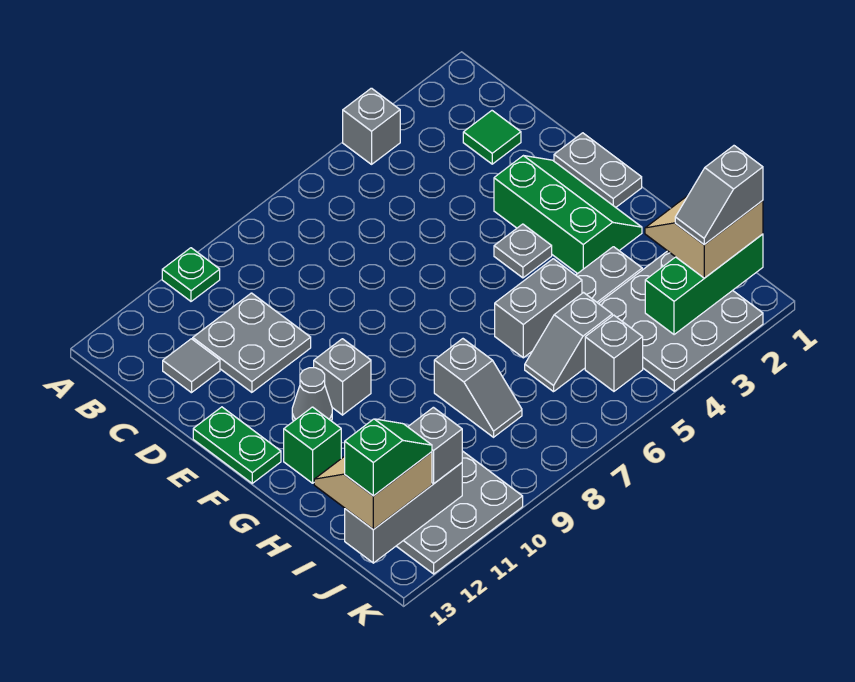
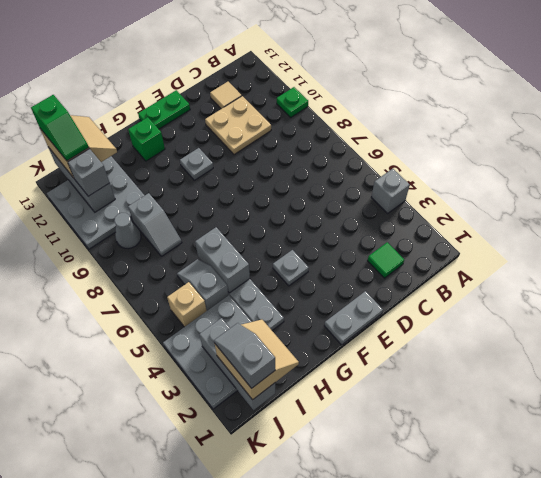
grey 2x2 plate [193,293,311,392] -> tan 2x2 plate [205,96,271,155]
grey 1x1 tile [163,339,220,393] -> tan 1x1 tile [210,82,242,109]
green 2x3 slope [494,156,642,274] -> none
grey 1x1 brick [314,339,371,415] -> grey 1x1 plate [180,148,213,180]
grey 1x1 cone [292,368,332,421] -> grey 1x1 cone moved to [114,213,141,249]
grey 1x2 slope [434,339,522,437] -> grey 1x2 slope turned to [128,193,182,256]
green 1x3 brick [645,234,763,335] -> grey 1x3 brick [200,318,275,410]
grey 1x1 brick [585,315,643,391] -> tan 1x1 brick [167,282,207,327]

